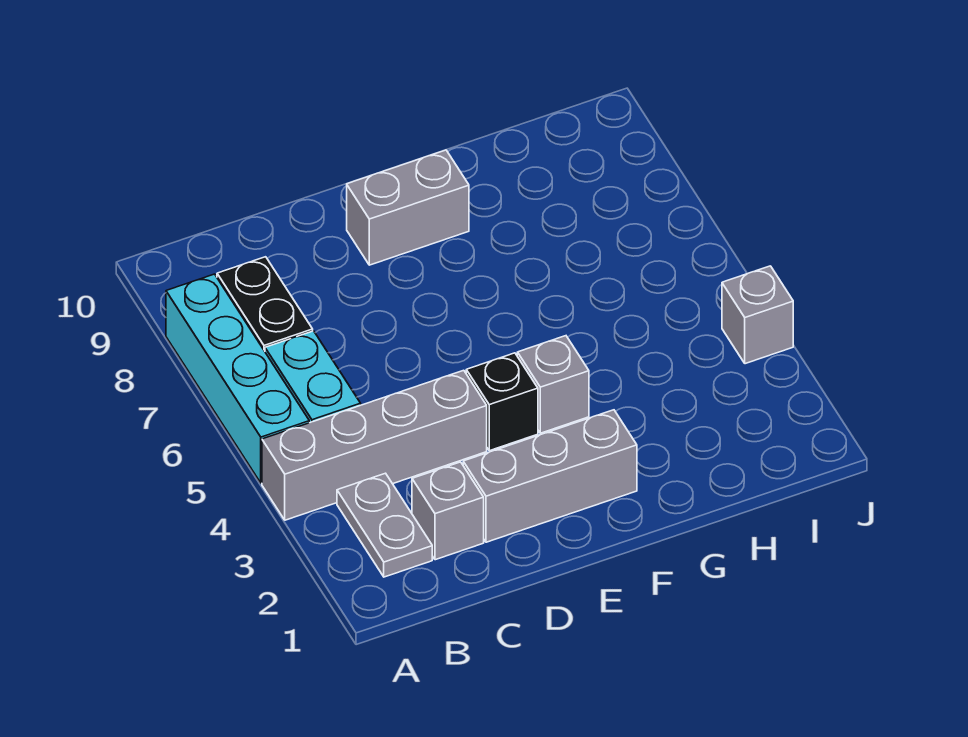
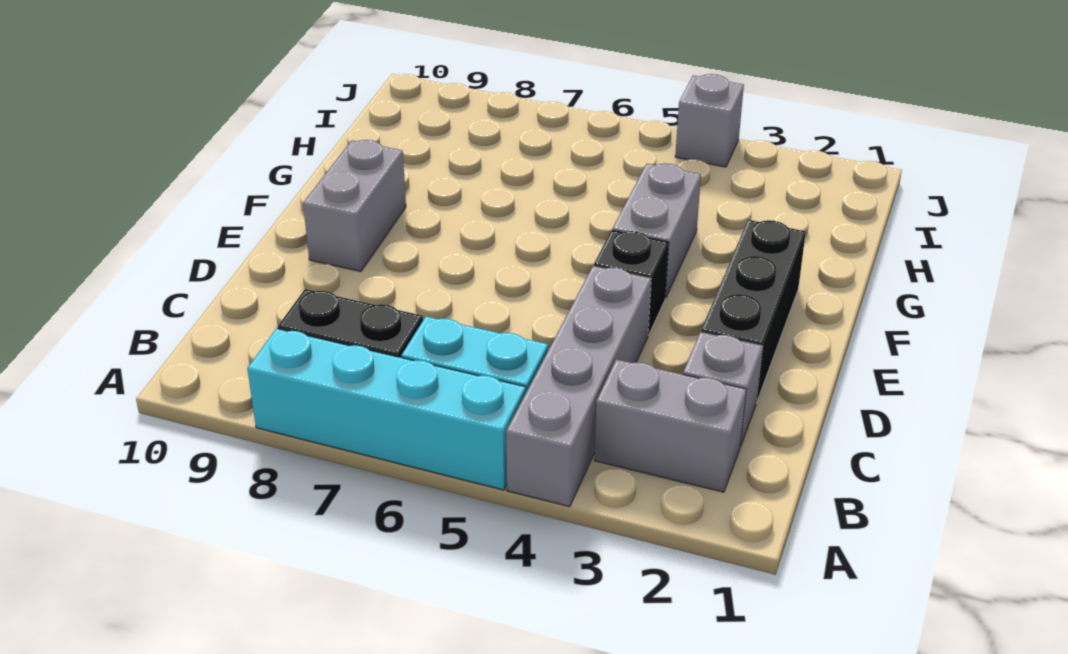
grey 1x2 plate [337,473,432,577] -> grey 1x2 brick [594,360,746,492]
grey 1x3 brick [463,410,637,542] -> black 1x3 brick [701,220,806,403]
grey 1x1 brick [517,336,589,433] -> grey 1x2 brick [612,163,701,298]

